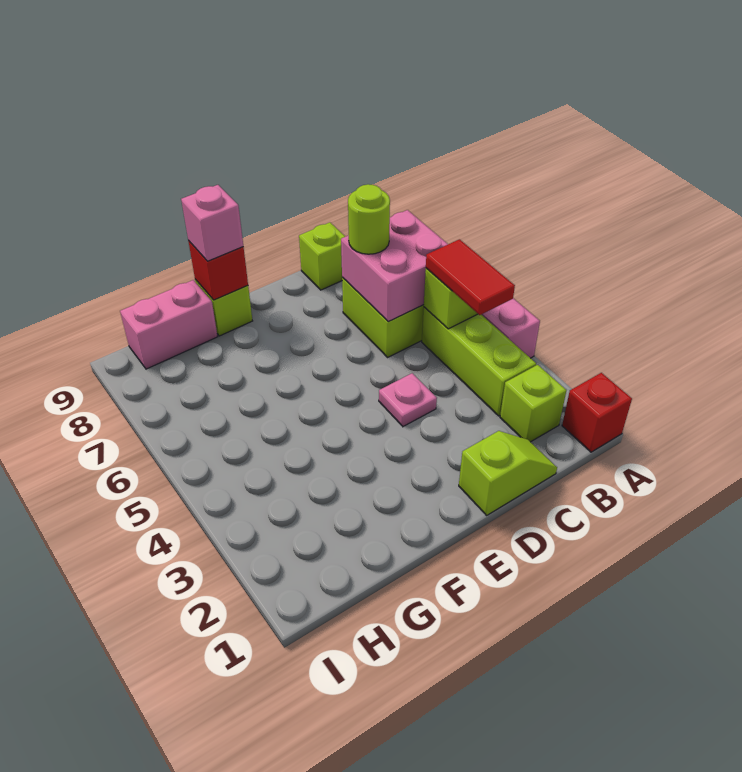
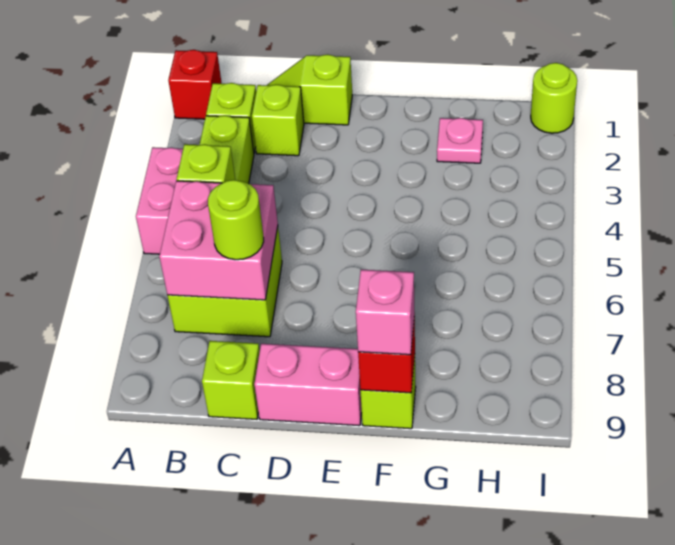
red 1x2 tile [426,239,515,315] -> none
none -> lime 1x1 brick [252,85,304,156]
pink 1x1 plate [379,373,437,426] -> pink 1x1 plate moved to [437,118,483,163]
pink 1x2 brick [120,280,218,369] -> pink 1x2 brick moved to [254,344,362,426]
none -> lime 1x1 round brick [531,63,577,133]

